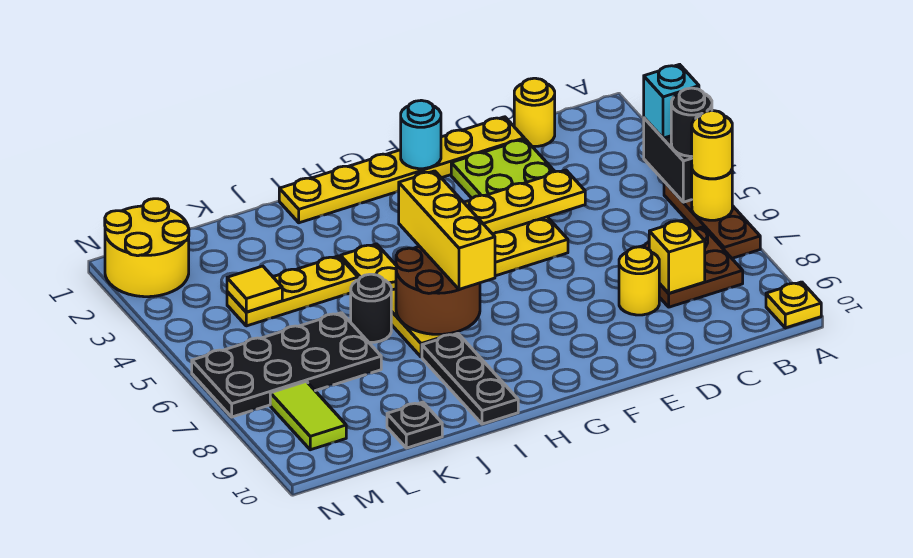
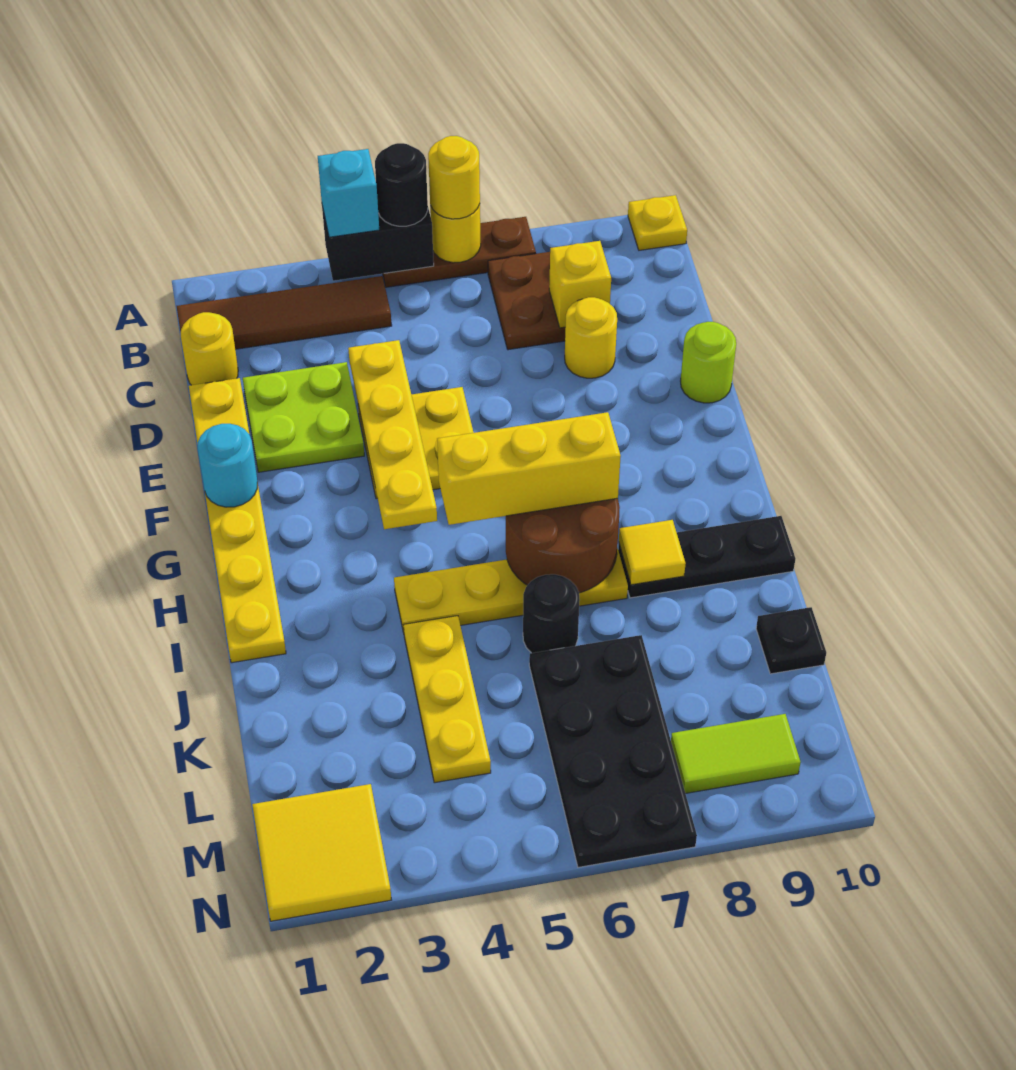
none -> brown 1x4 tile [177,276,392,349]
none -> lime 1x1 round brick [681,322,736,403]
yellow 1x1 tile [227,266,282,312] -> yellow 1x1 tile moved to [619,520,686,585]
yellow 2x2 round brick [105,199,189,297] -> yellow 2x2 tile [252,784,391,921]

